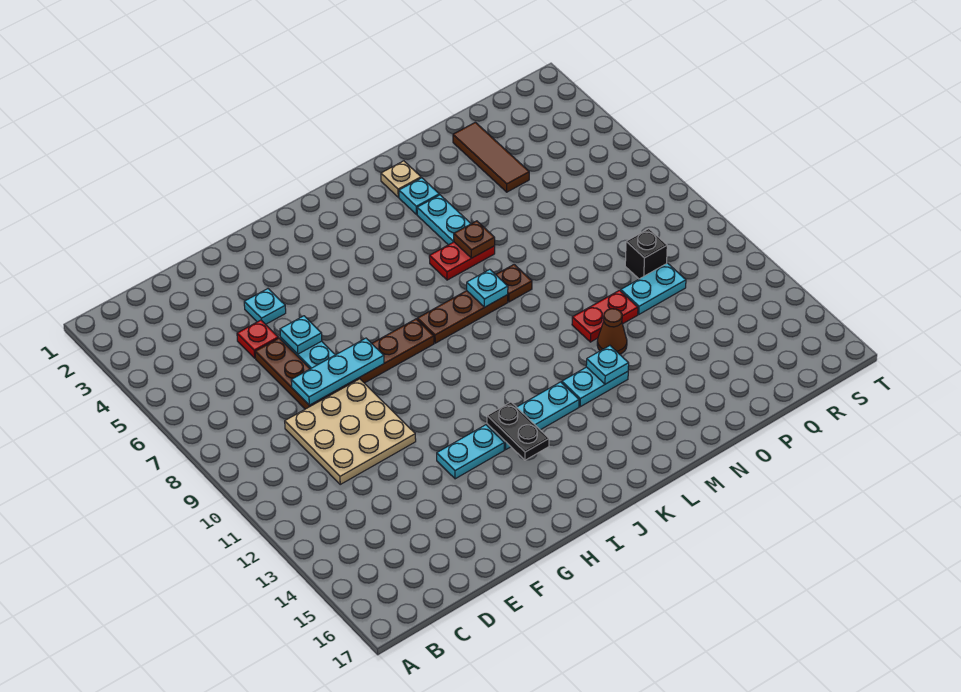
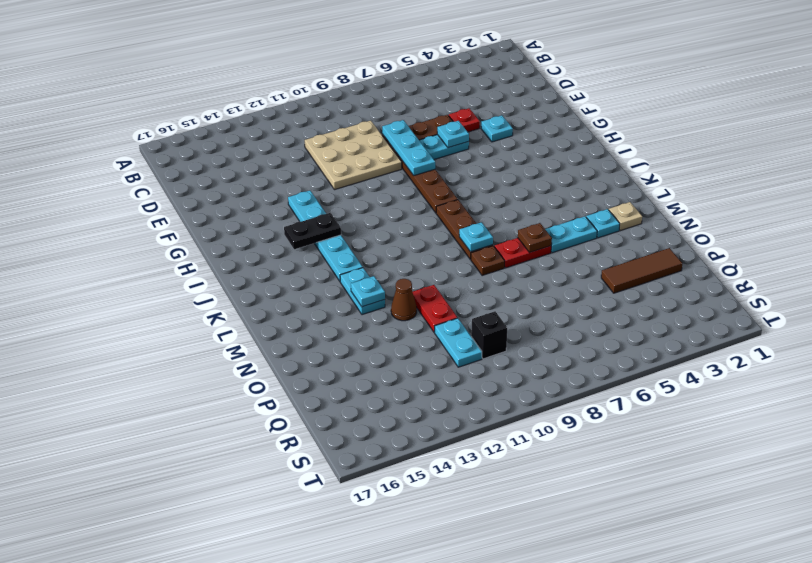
red 1x2 plate [429,242,495,280] -> red 1x2 plate turned to [494,238,551,268]

